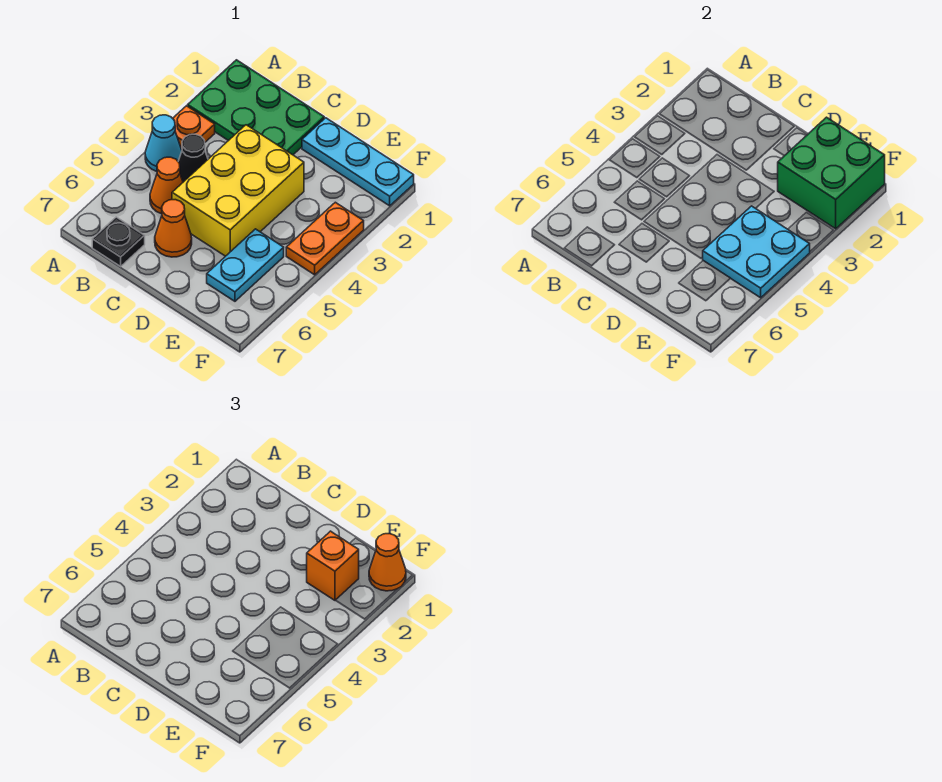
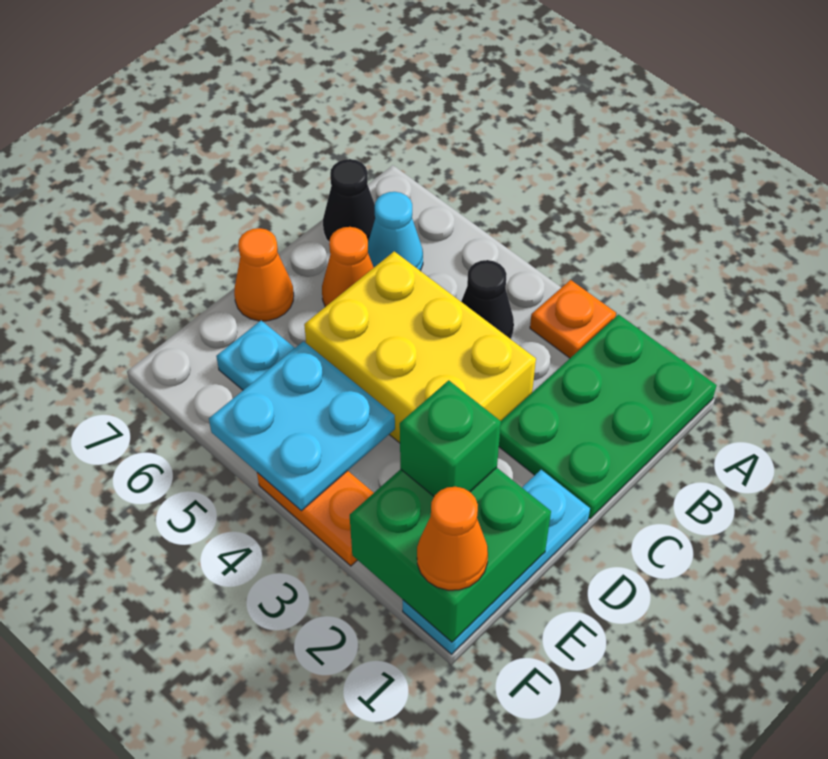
cyan 1x1 cone [145,115,182,172] -> cyan 1x1 cone moved to [368,192,423,271]
orange 1x1 cone [150,157,183,214] -> orange 1x1 cone moved to [234,228,294,321]
black 1x1 plate [92,217,145,266] -> black 1x1 cone [323,159,375,242]
orange 1x1 brick [307,531,359,600] -> green 1x1 brick [400,380,501,496]

